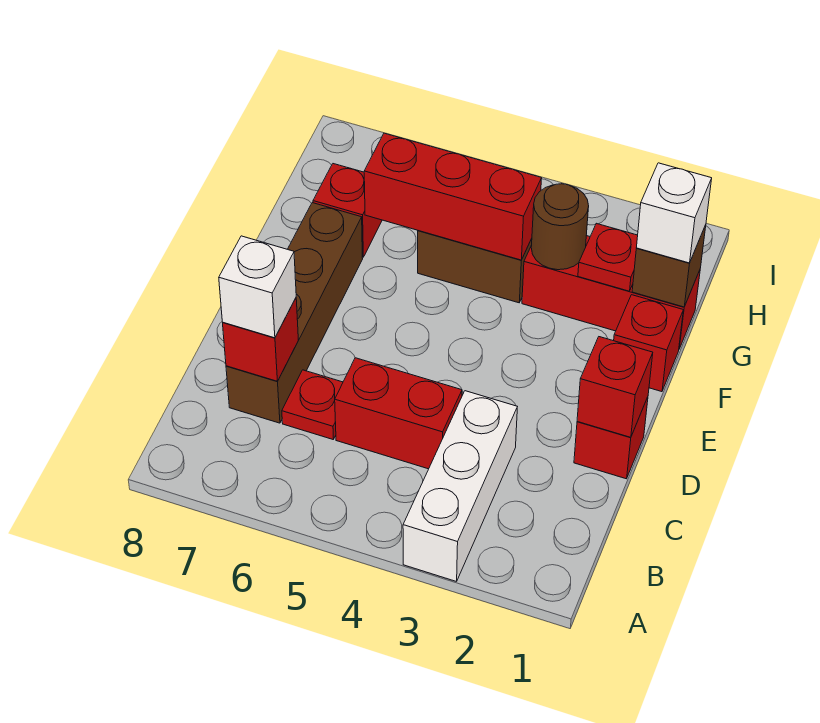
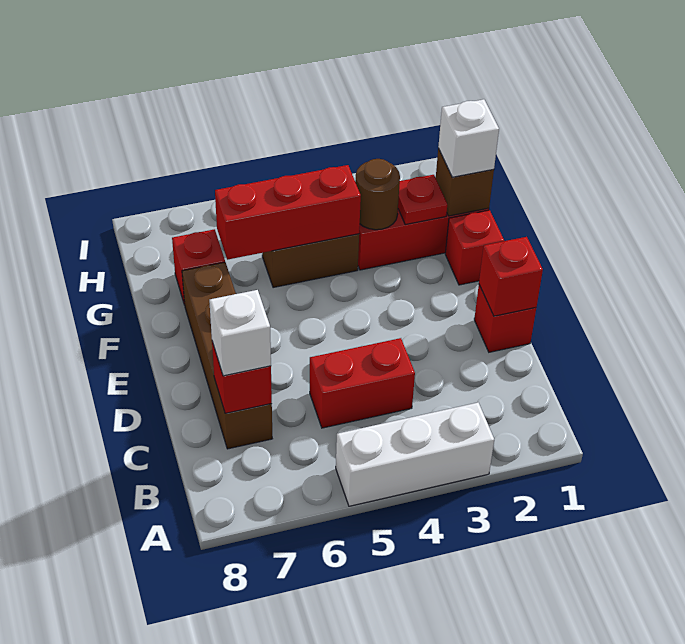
white 1x3 brick [403,391,517,582] -> white 1x3 brick turned to [336,403,494,506]
red 1x1 plate [282,370,343,440] -> none

